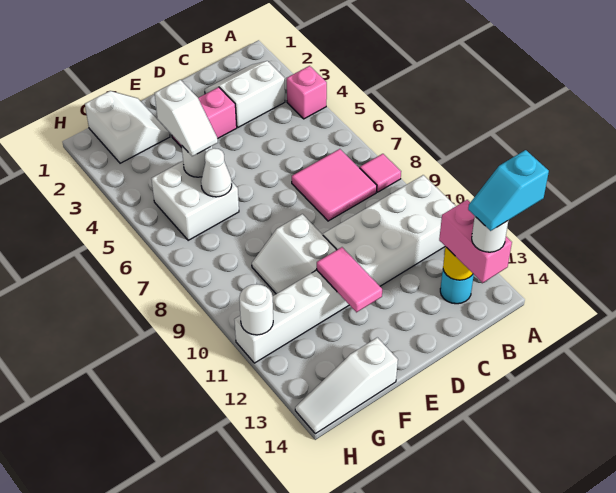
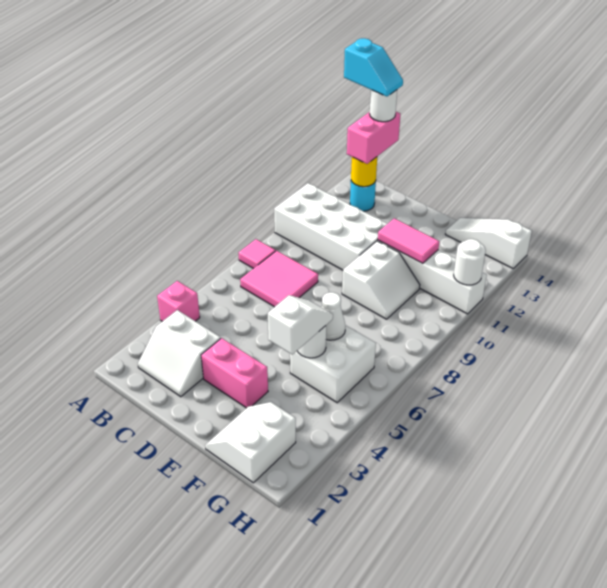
pink 1x2 tile [317,247,382,312] -> pink 1x2 tile turned to [378,218,439,264]
white 1x3 slope [295,337,398,434] -> white 1x3 slope turned to [445,218,532,268]

